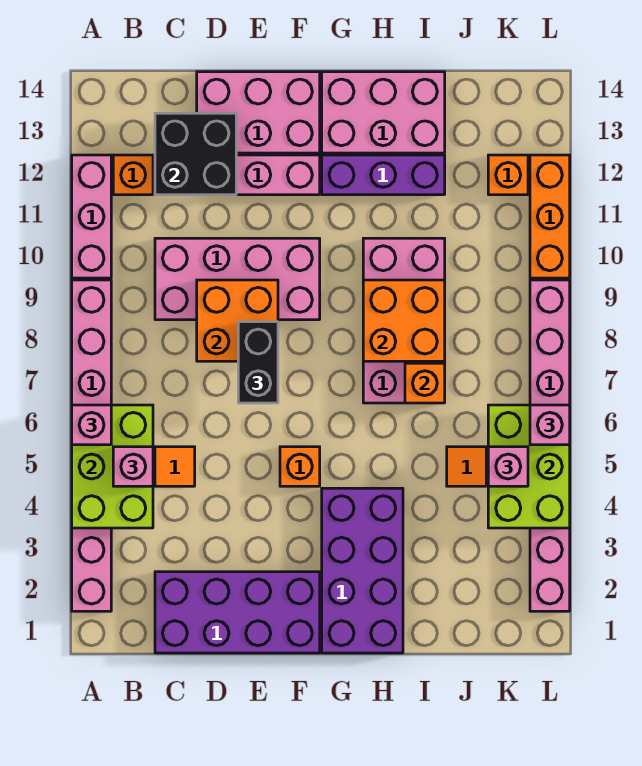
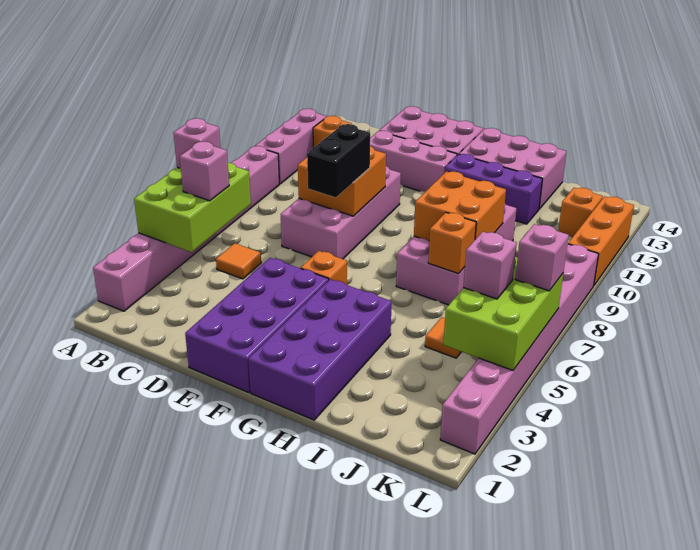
purple 2x4 brick [155,572,320,653] -> purple 2x4 brick turned to [185,258,329,393]
pink 2x4 brick [155,238,320,320] -> pink 2x4 brick turned to [281,166,401,259]
black 2x2 brick [155,113,236,195] -> none

